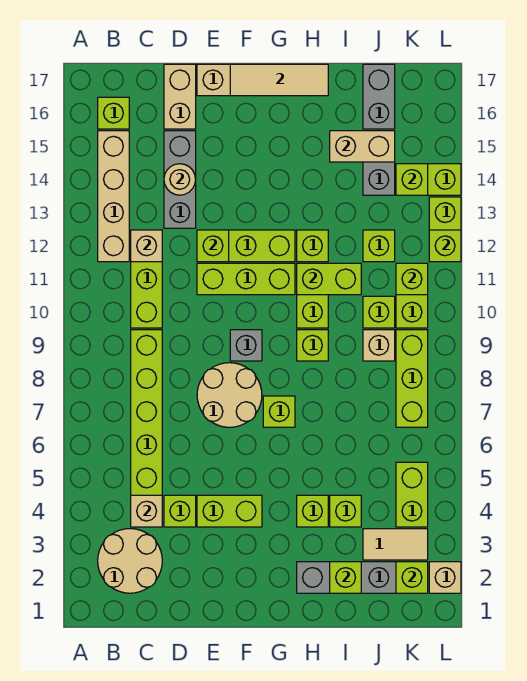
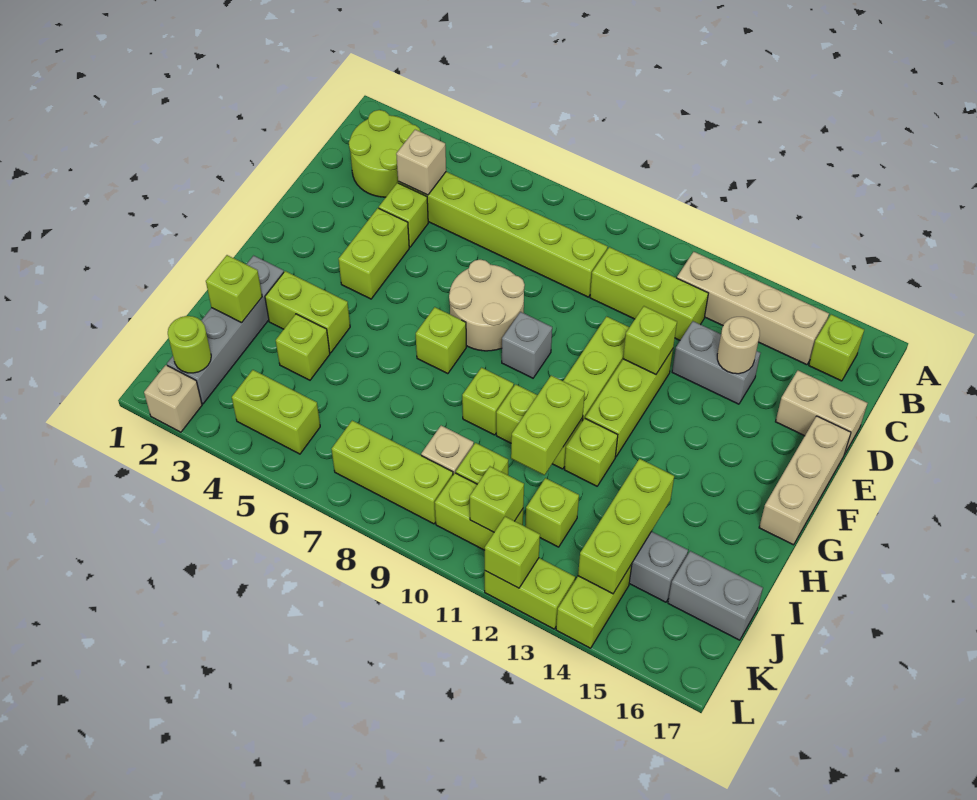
tan 2x2 round brick [98,529,162,593] -> lime 2x2 round brick [349,110,420,197]
tan 1x1 brick [131,230,162,262] -> none
grey 1x3 brick [164,131,196,228] -> grey 1x2 brick [672,321,760,404]
tan 1x3 tile [230,64,328,96] -> none
lime 1x1 brick [297,495,328,527] -> lime 1x2 brick [265,271,350,353]
tan 1x2 brick [330,131,395,162] -> none
tan 1x2 tile [363,529,428,560] -> none
lime 1x1 brick [396,562,428,593] -> lime 1x1 round brick [168,316,211,373]
lime 1x1 brick [396,164,428,195] -> lime 1x3 brick [578,459,674,594]

